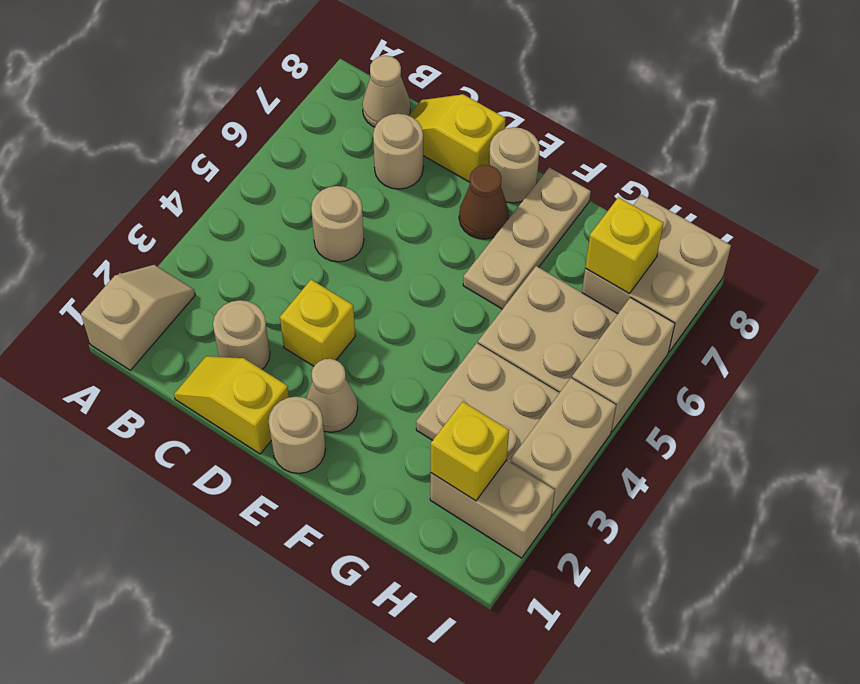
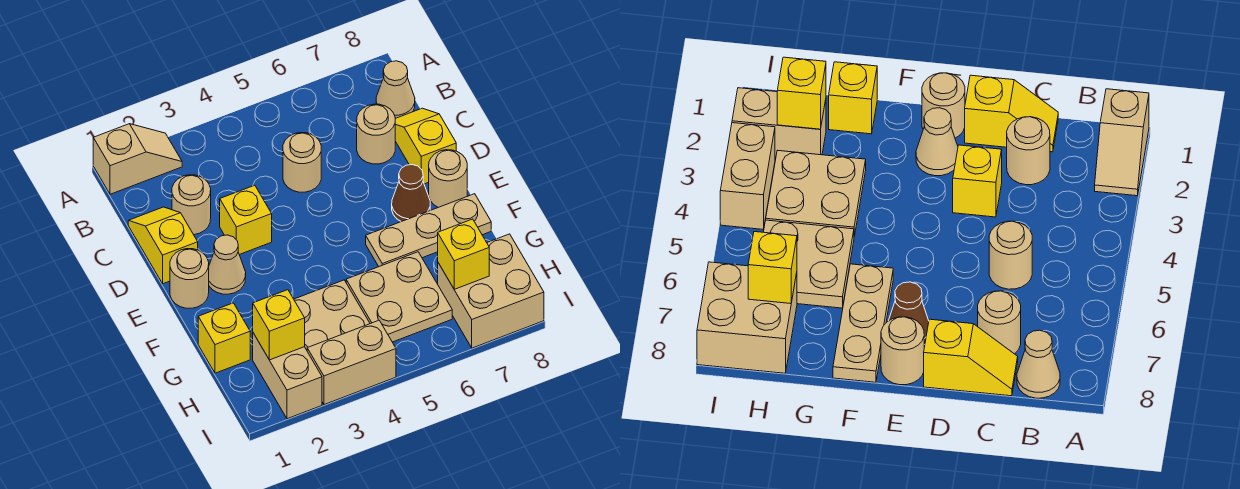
none -> yellow 1x1 brick [198,303,250,373]
tan 1x2 brick [572,297,675,432] -> none

